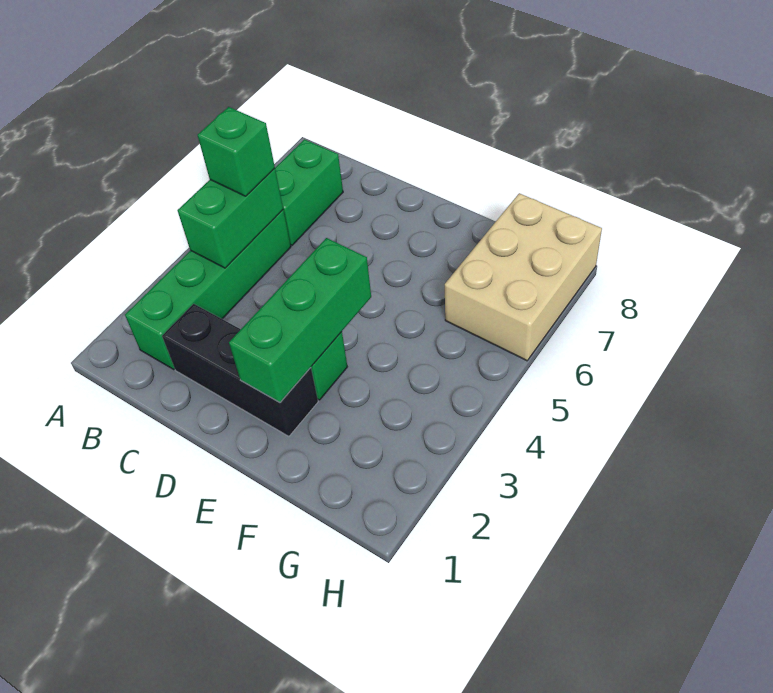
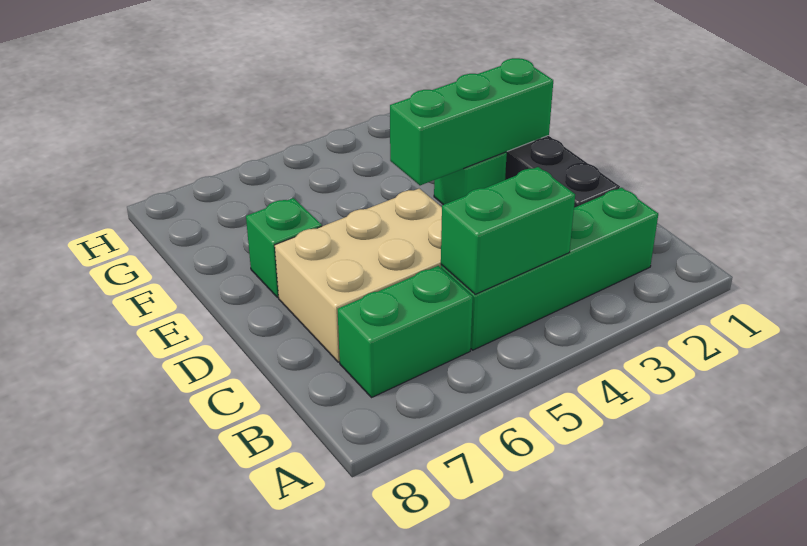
green 1x1 brick [198,107,275,196] -> green 1x1 brick moved to [246,198,322,298]
tan 2x3 brick [445,193,602,361] -> tan 2x3 brick moved to [275,189,442,362]

